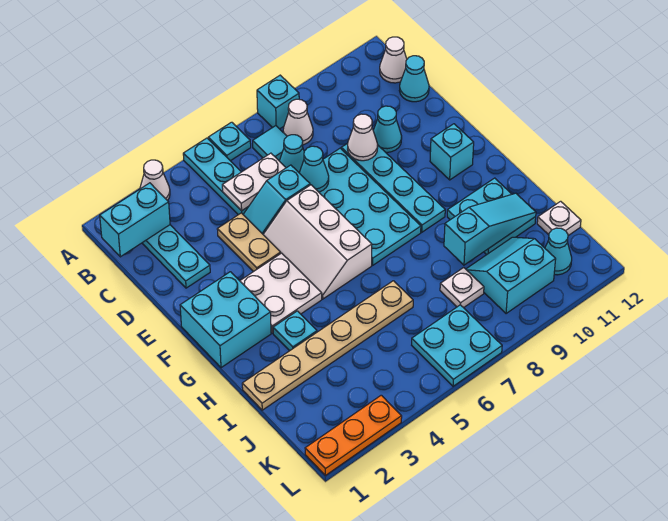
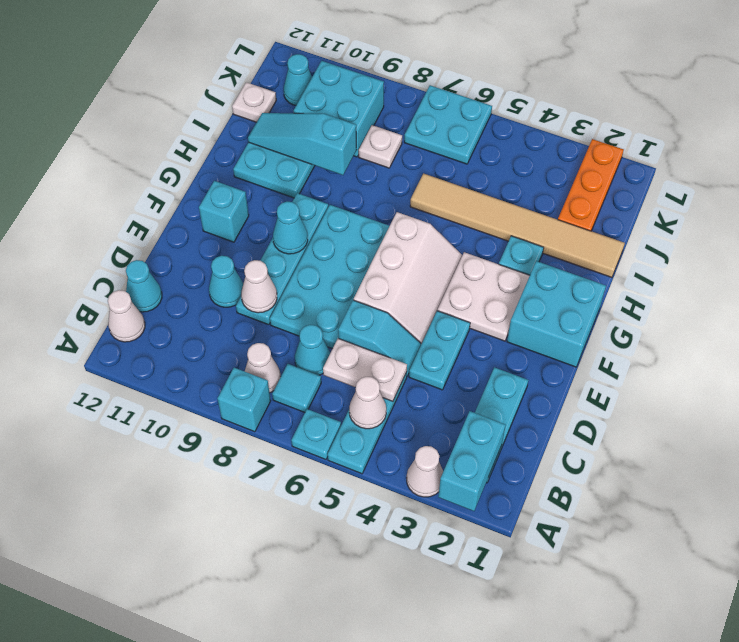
cyan 1x2 brick [100,183,170,257] -> cyan 1x2 brick turned to [438,411,506,511]
none -> white 1x1 cone [349,377,386,429]
tan 1x2 plate [217,213,281,272] -> cyan 1x2 plate [409,311,470,390]
cyan 1x1 cone [299,146,329,192] -> cyan 1x1 cone moved to [273,202,308,254]
tan 1x6 plate [242,281,413,410] -> tan 1x6 tile [410,174,625,277]
cyan 2x2 slope [466,237,556,314] -> cyan 2x2 brick [294,61,384,157]
orange 1x3 plate [305,395,402,475] -> orange 1x3 plate turned to [558,139,624,231]

